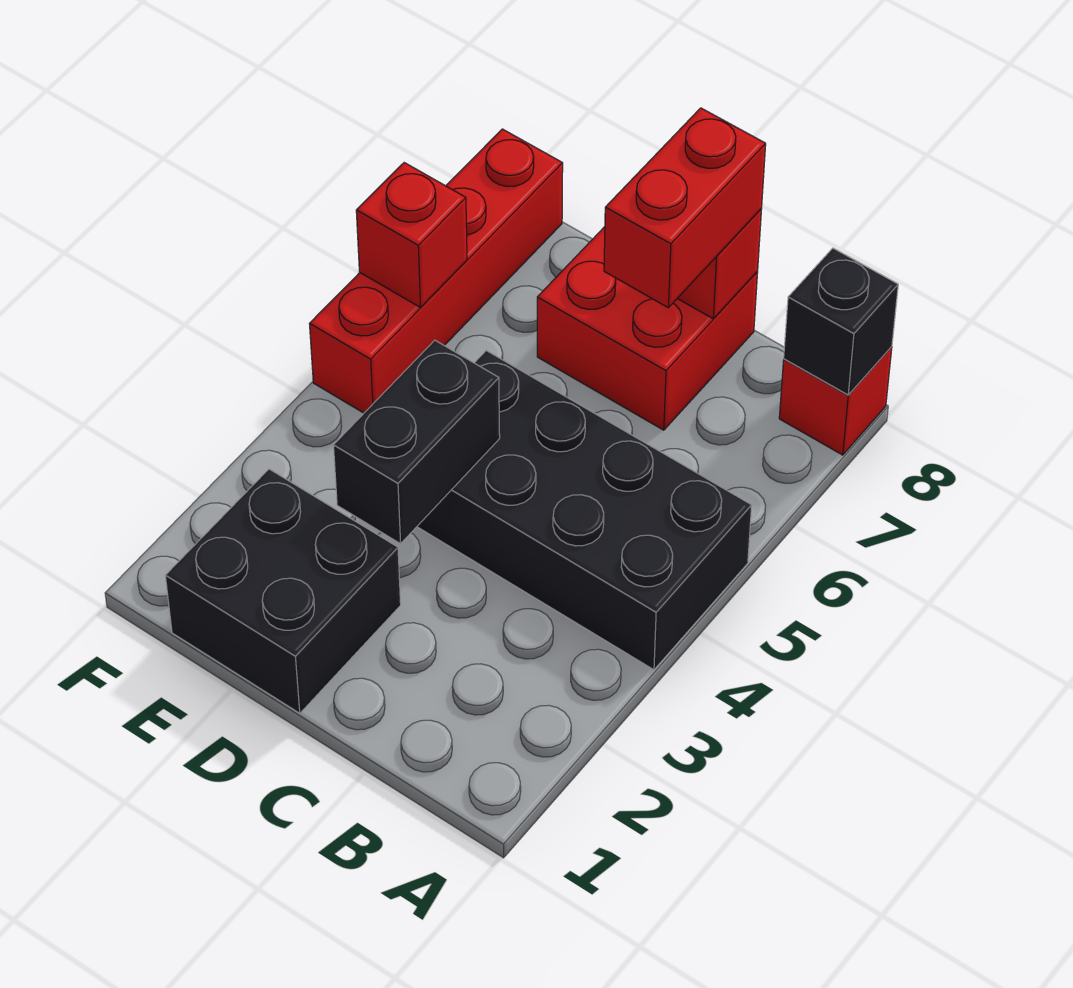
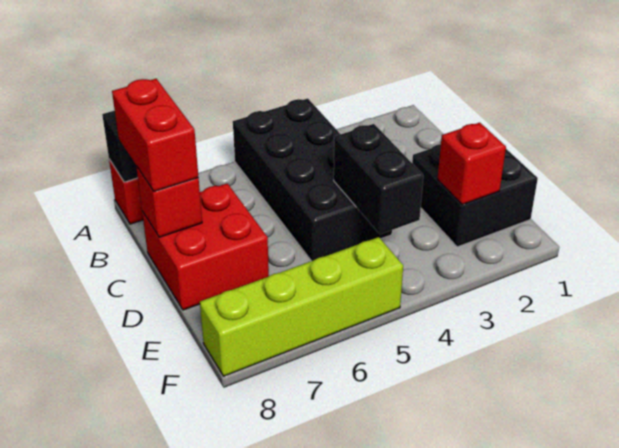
red 1x2 brick [604,108,766,308] -> red 1x2 brick turned to [112,79,198,191]
black 1x2 brick [334,340,500,544] -> black 1x2 brick turned to [334,124,423,234]
red 1x4 brick [309,129,563,413] -> lime 1x4 brick [200,237,403,376]
red 1x1 brick [356,163,467,307] -> red 1x1 brick moved to [438,123,506,205]

